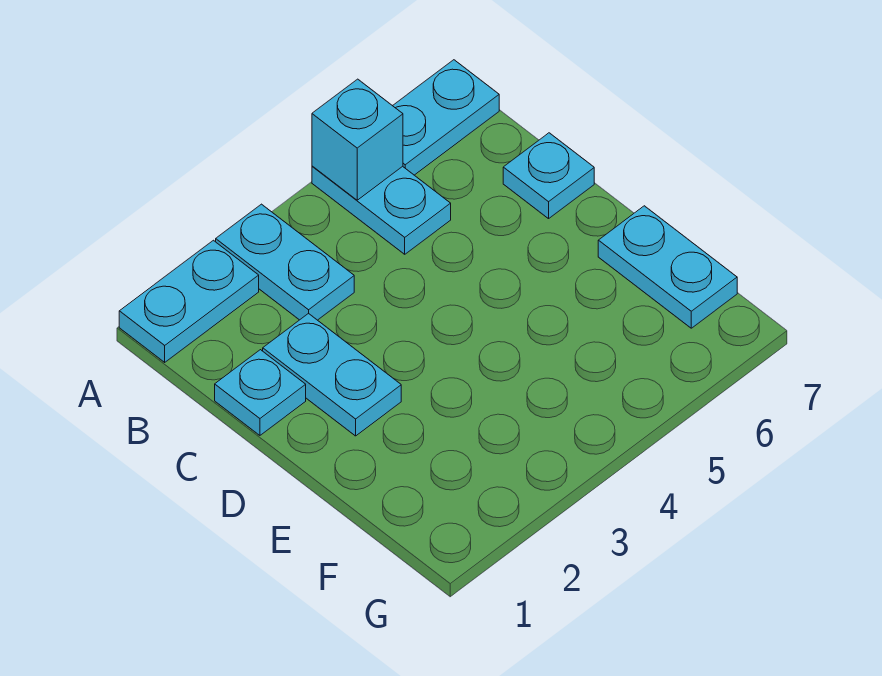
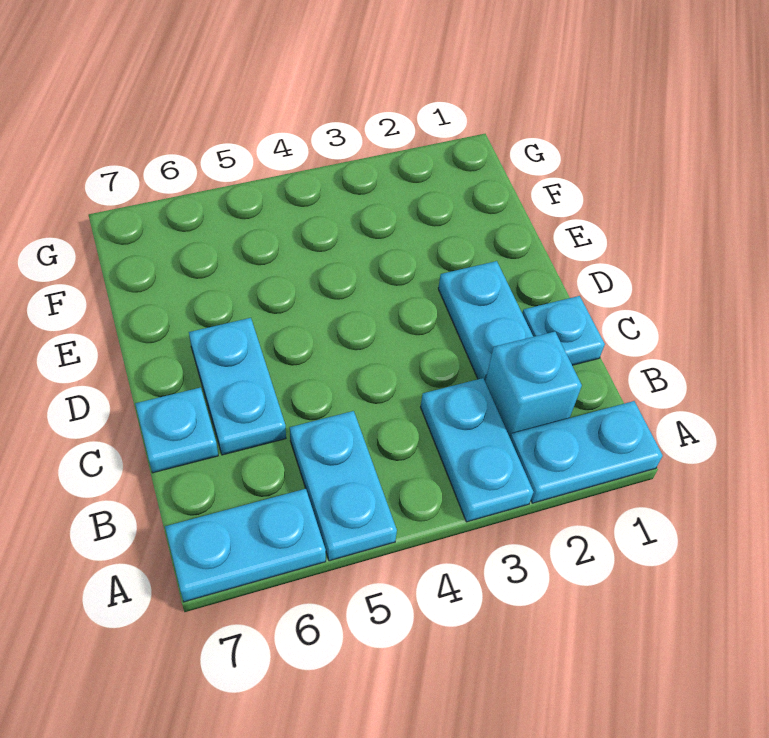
cyan 1x1 brick [312,79,403,200] -> cyan 1x1 brick moved to [485,332,582,437]
cyan 1x2 plate [598,206,737,328] -> cyan 1x2 plate moved to [189,318,286,455]

